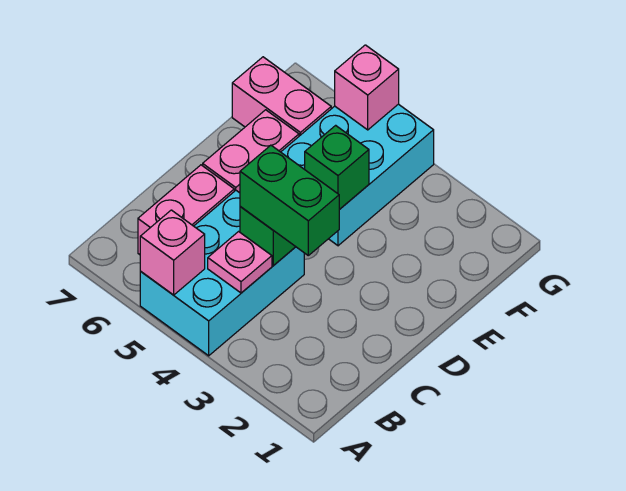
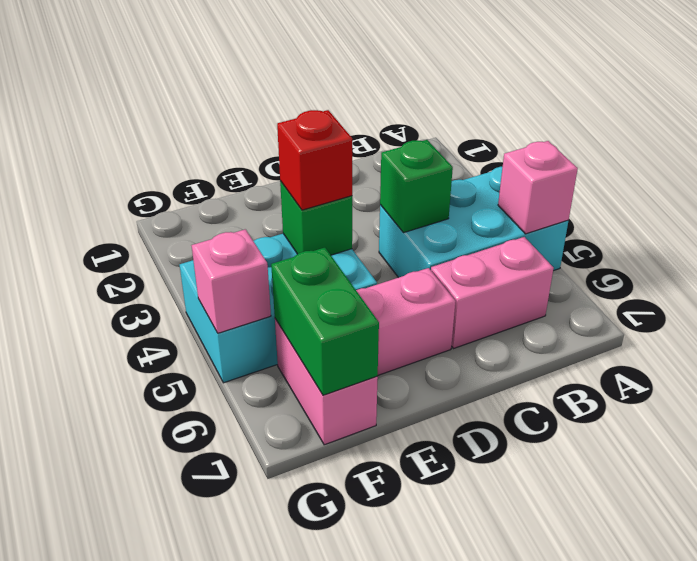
pink 1x1 plate [208,232,272,293] -> none
green 1x2 brick [240,145,340,255] -> green 1x2 brick moved to [271,248,379,395]
none -> red 1x1 brick [277,110,352,210]

